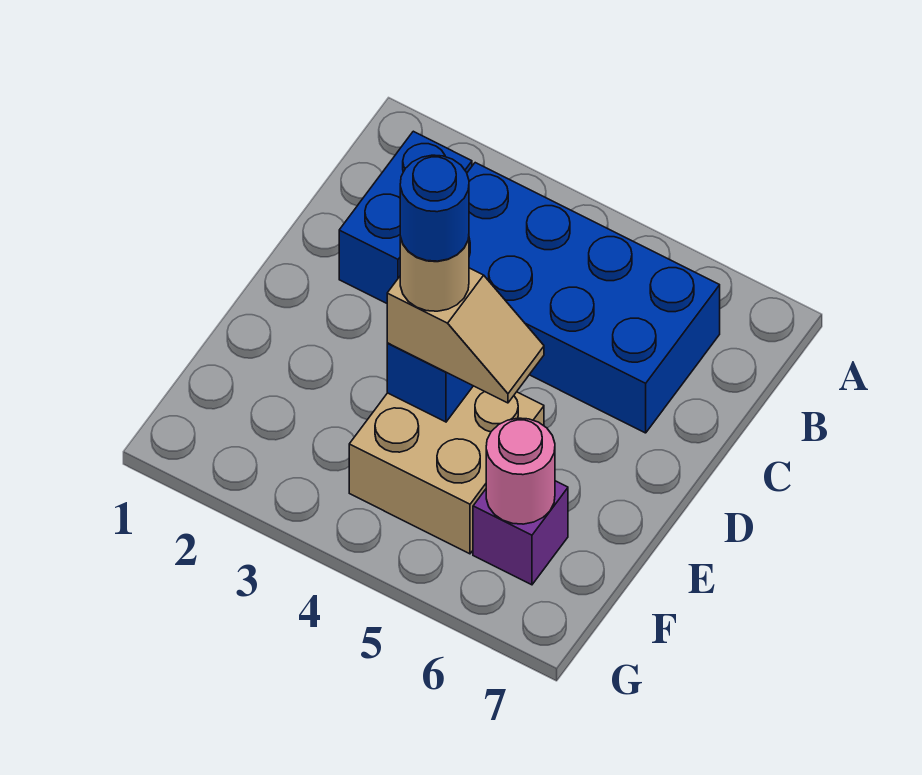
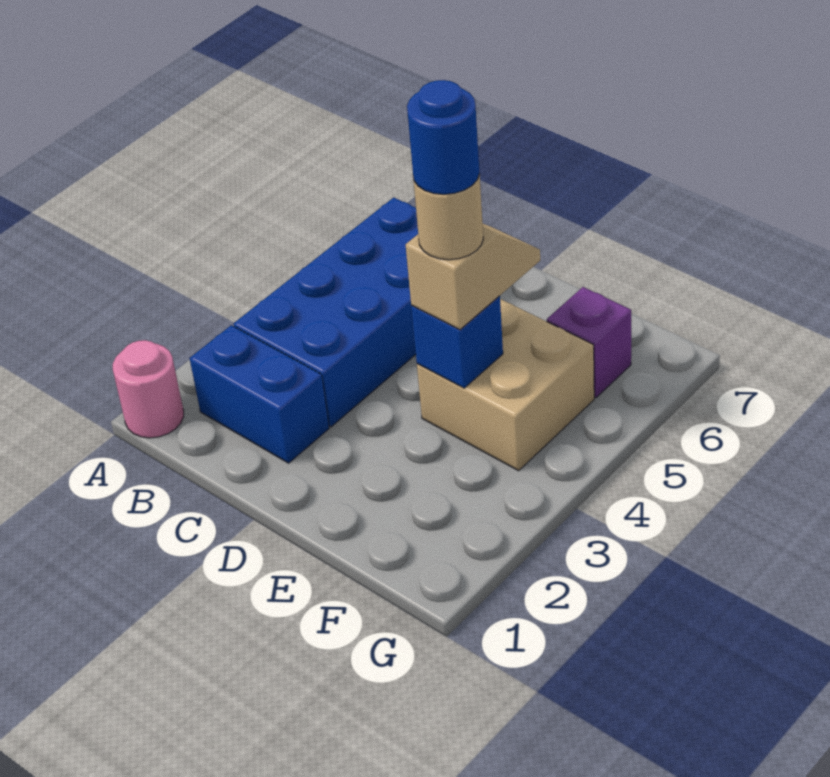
pink 1x1 round brick [486,418,555,524] -> pink 1x1 round brick moved to [113,340,184,438]

